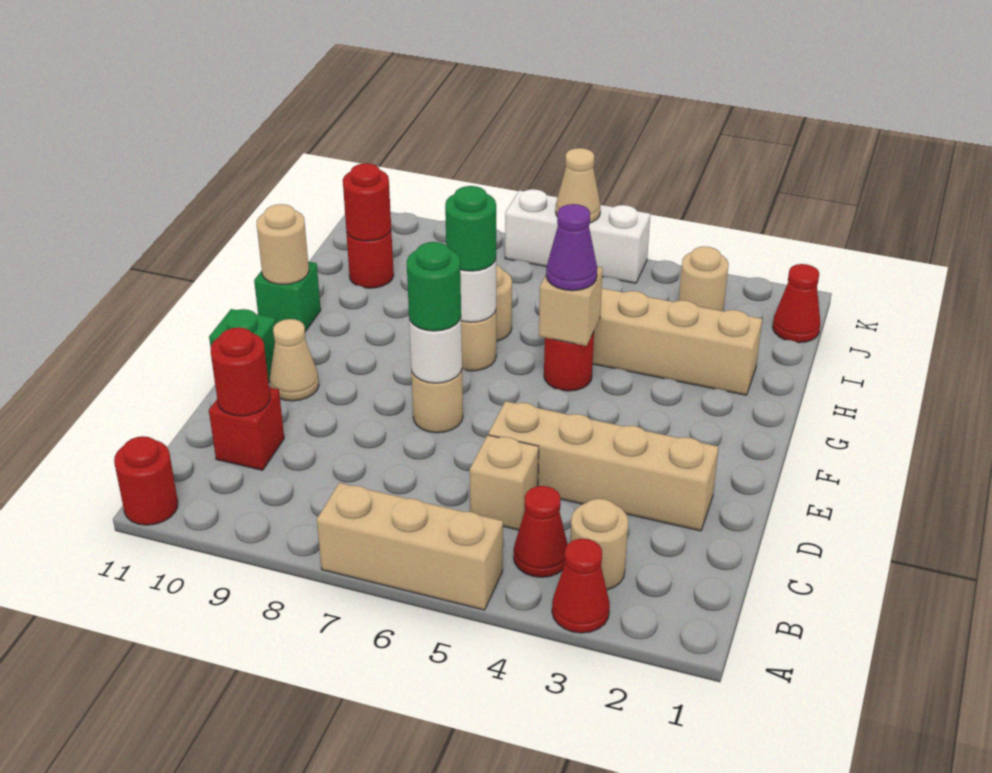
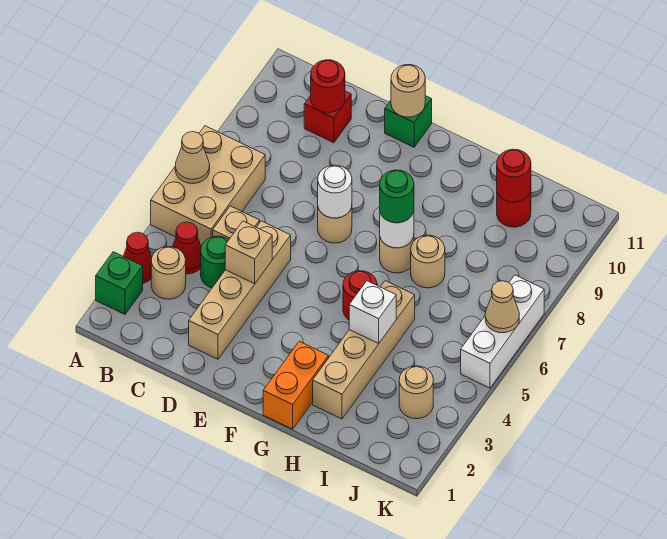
tan 1x3 brick [317,483,503,610] -> tan 2x3 brick [151,126,265,246]
red 1x1 round brick [114,436,178,525] -> none
green 1x1 round brick [407,242,461,331] -> green 1x1 round brick moved to [201,236,228,288]
tan 1x1 cone [270,319,319,401] -> tan 1x1 cone moved to [175,132,210,184]
none -> orange 1x2 brick [263,341,329,429]
tan 1x1 brick [539,267,603,346] -> tan 1x1 brick moved to [225,221,272,284]
purple 1x1 cone [546,204,597,291] -> none
green 1x1 brick [254,262,321,332] -> green 1x1 brick moved to [96,252,143,314]
tan 1x1 round brick [257,204,309,285] -> tan 1x1 round brick moved to [391,65,425,117]
none -> white 1x1 brick [349,281,396,343]
red 1x1 cone [773,264,820,343] -> none

